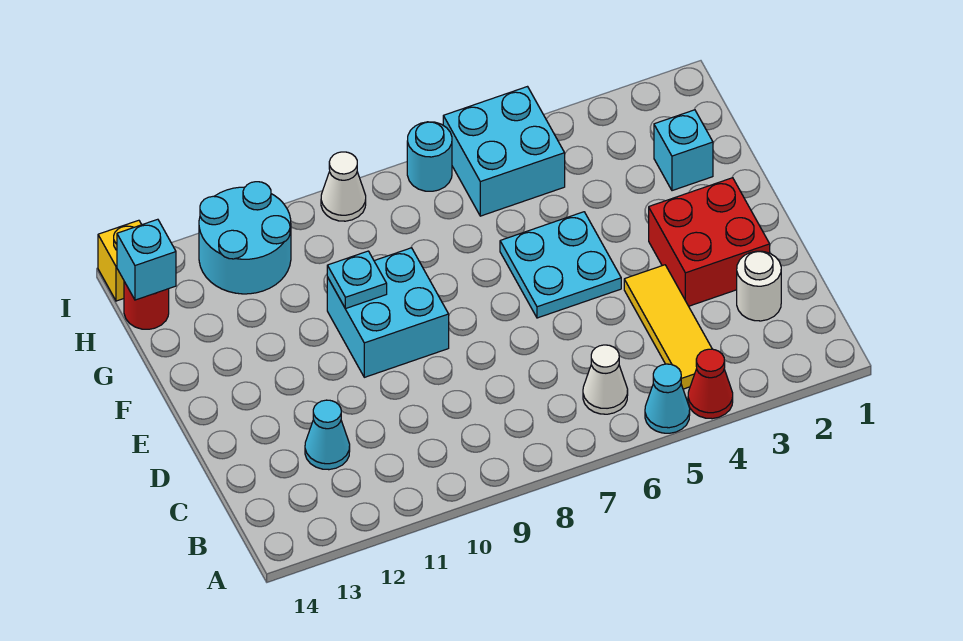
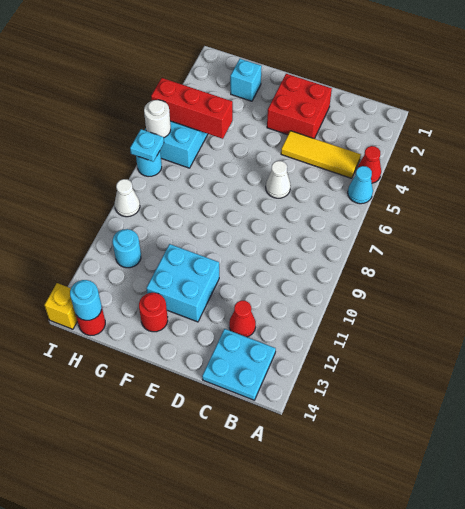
white 1x1 cone [583,345,628,414] -> white 1x1 cone moved to [266,161,291,198]
white 1x1 round brick [737,251,781,321] -> white 1x1 round brick moved to [144,100,171,138]
cyan 1x1 cone [305,400,350,470] -> red 1x1 cone [229,300,256,337]
cyan 2x2 plate [500,212,621,318] -> cyan 2x2 plate moved to [202,329,276,400]
cyan 2x2 brick [327,248,449,377] -> cyan 2x2 brick moved to [147,244,219,322]
cyan 1x1 plate [327,251,387,309] -> cyan 1x1 plate moved to [130,129,164,162]
none -> red 1x1 round brick [139,293,168,332]
none -> red 1x3 brick [151,78,233,139]
cyan 2x2 round brick [199,182,291,294] -> cyan 1x1 round brick [113,229,141,268]
cyan 1x1 brick [117,219,176,300] -> cyan 1x1 round brick [70,280,102,320]

